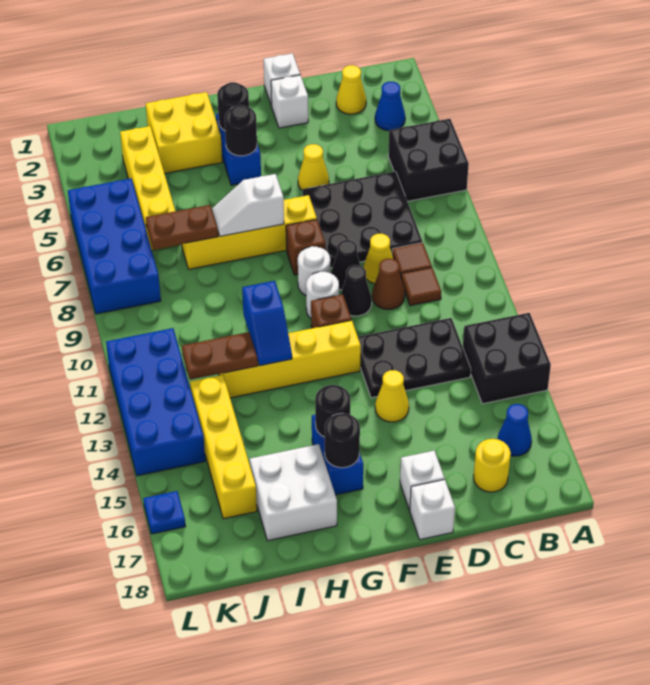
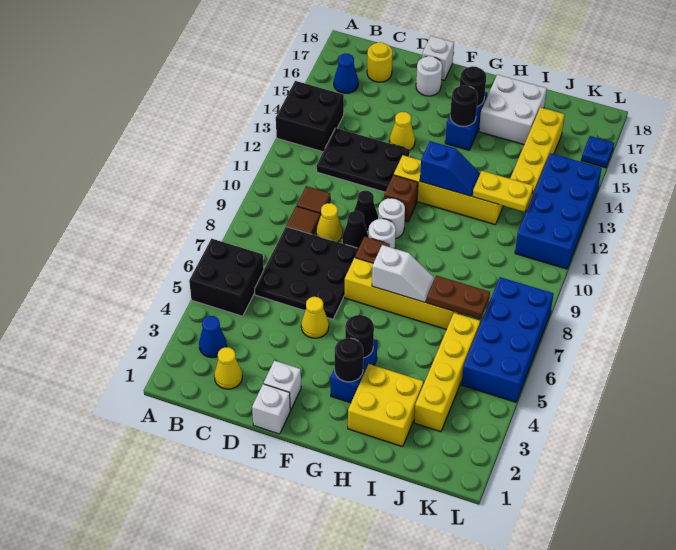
brown 1x1 cone [372,259,405,310] -> none
white 1x1 brick [400,451,444,510] -> white 1x1 round brick [416,56,442,96]
blue 1x2 slope [242,281,292,366] -> blue 1x2 slope turned to [420,141,480,196]
brown 1x2 plate [182,332,258,380] -> yellow 1x2 plate [473,171,533,212]

